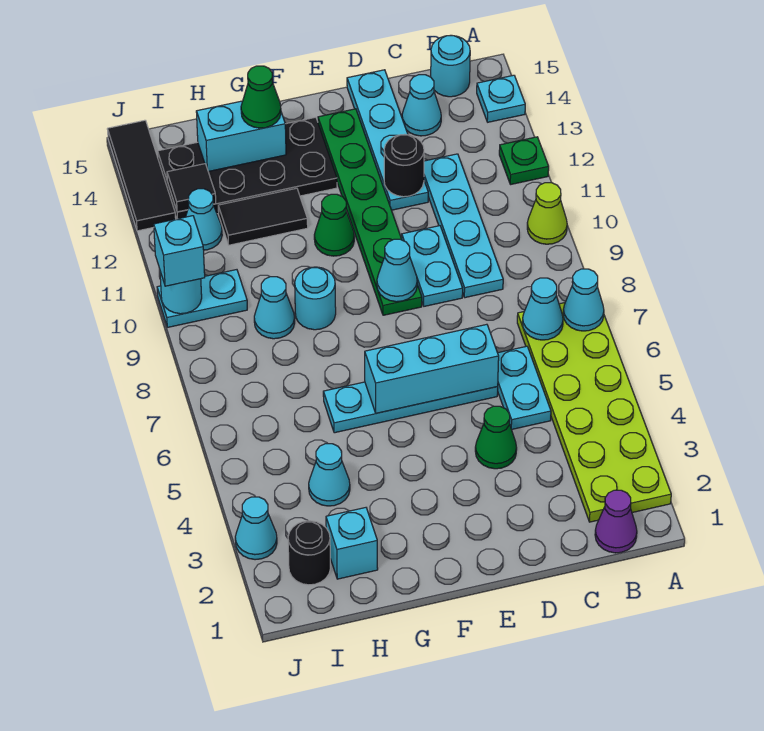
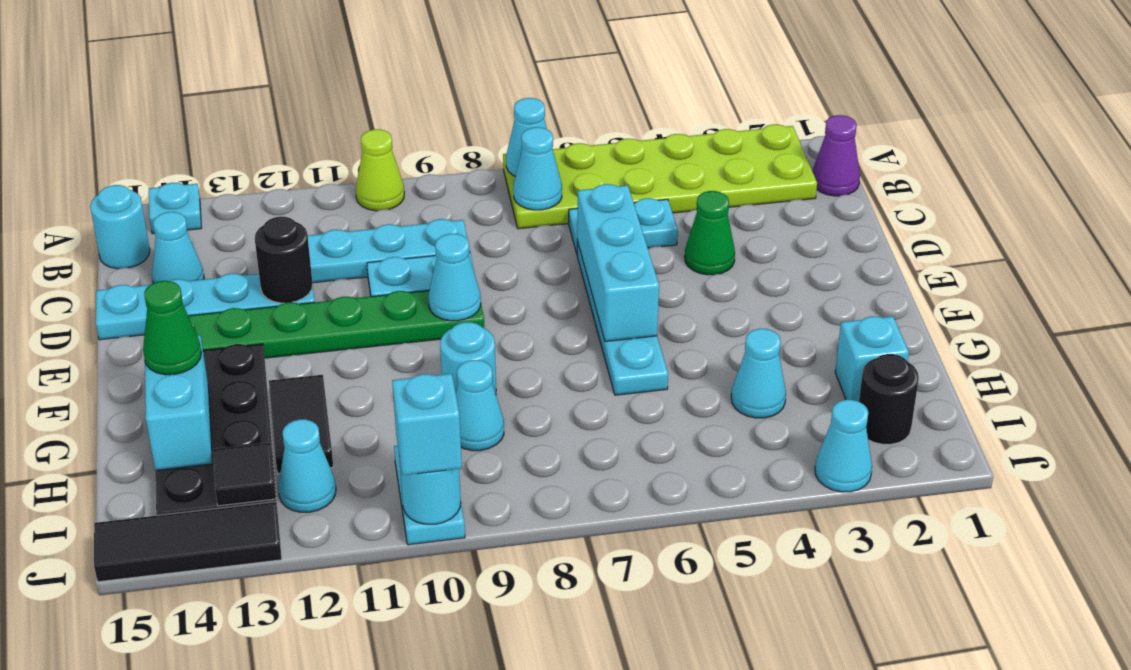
green 1x1 plate [499,137,549,185] -> none
green 1x1 cone [314,194,354,256] -> none

